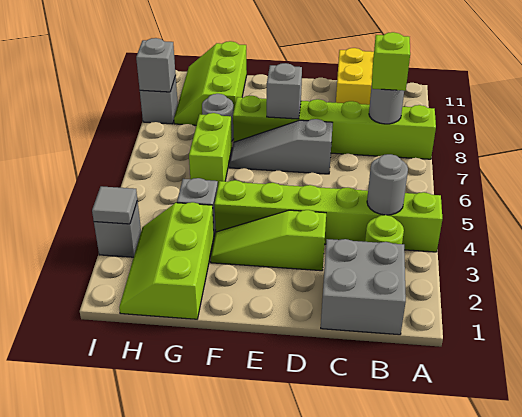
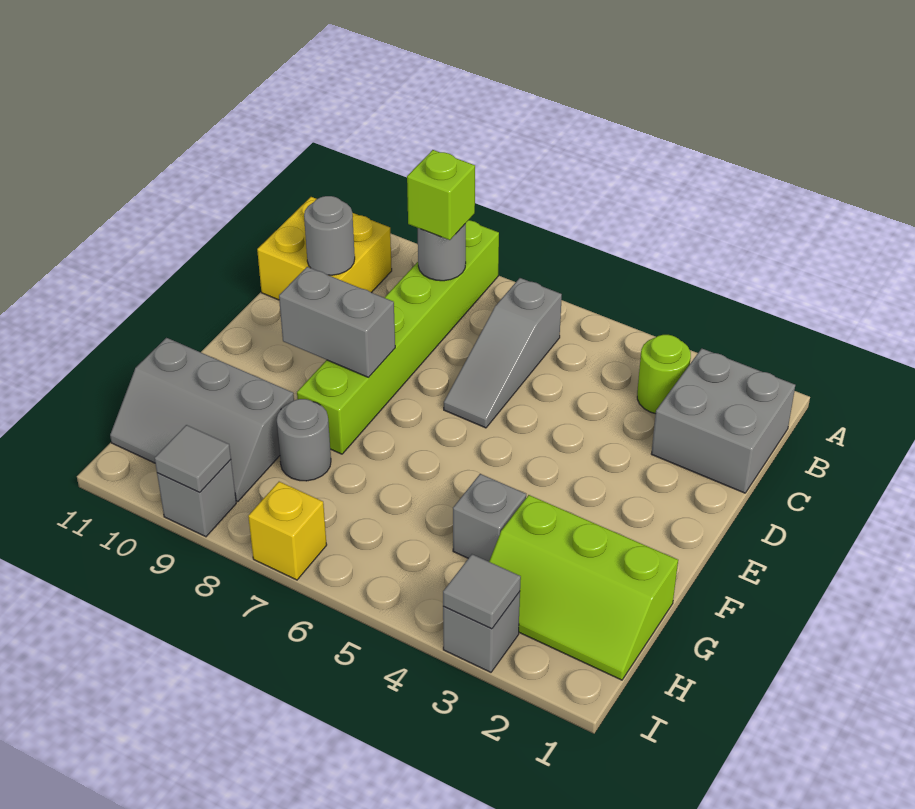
lime 1x6 brick [214,180,442,252] -> none
grey 1x1 round brick [367,154,408,215] -> grey 1x1 round brick moved to [304,196,355,275]
lime 1x3 slope [210,210,326,271] -> none
grey 1x3 slope [229,119,333,174] -> grey 1x3 slope moved to [444,278,562,428]
grey 1x1 brick [267,63,302,119] -> grey 1x2 brick [279,267,395,377]
lime 1x2 brick [189,113,232,185] -> none
lime 2x3 slope [174,41,247,125] -> grey 2x3 slope [110,338,294,502]
none -> yellow 1x1 brick [248,482,327,580]
grey 1x1 brick [136,38,176,92] -> grey 1x1 tile [155,425,231,492]

